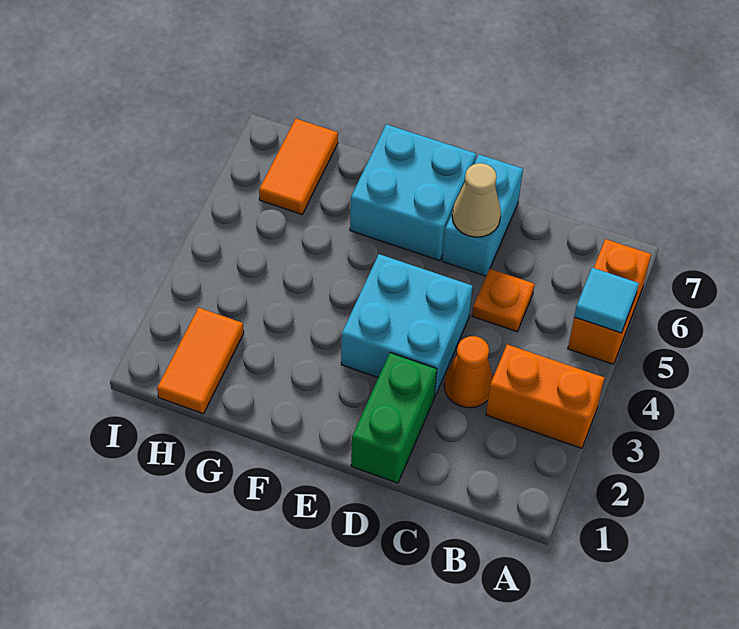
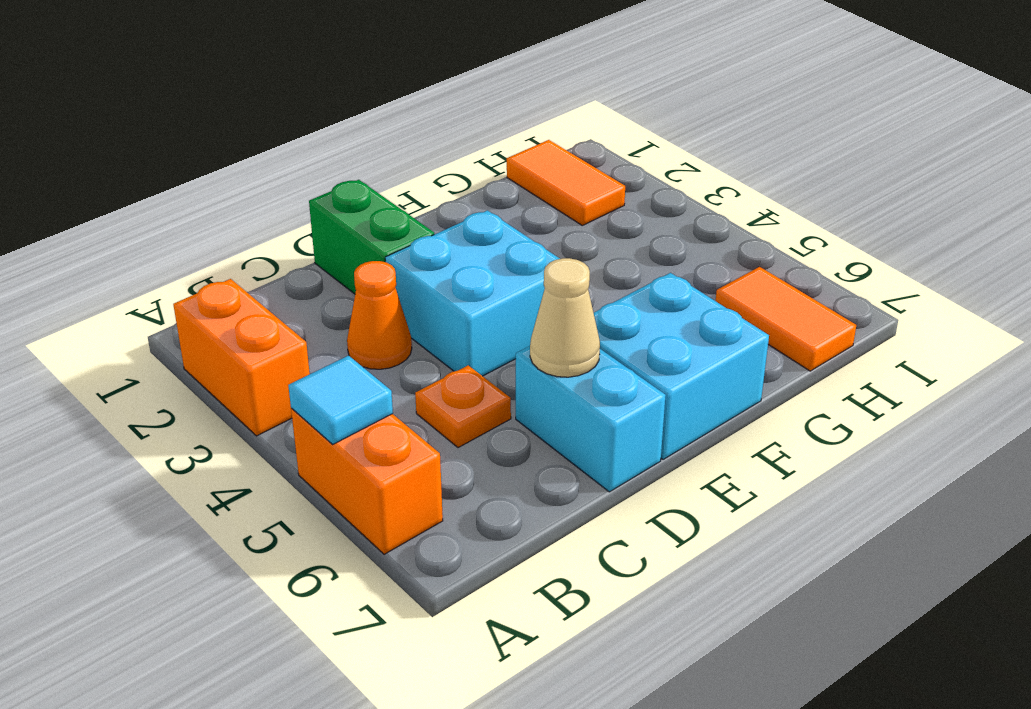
orange 1x2 brick [486,344,604,448] -> orange 1x2 brick turned to [173,279,310,436]

